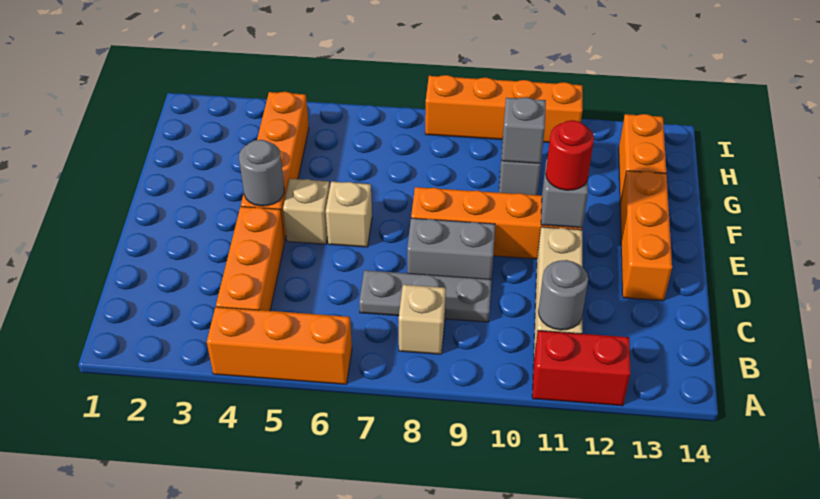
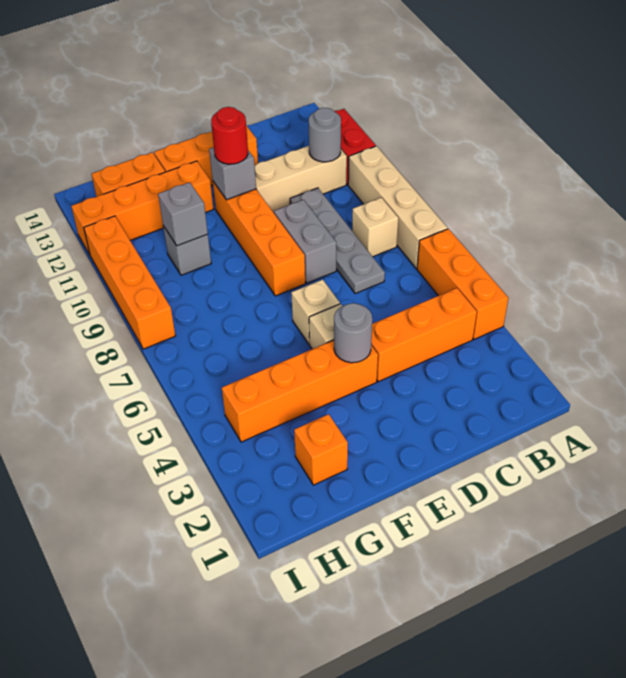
none -> tan 1x4 brick [348,146,448,269]
grey 1x3 plate [359,270,491,322] -> grey 1x4 plate [290,188,385,294]
none -> orange 1x4 brick [71,161,213,255]
none -> orange 1x1 brick [294,414,348,485]

